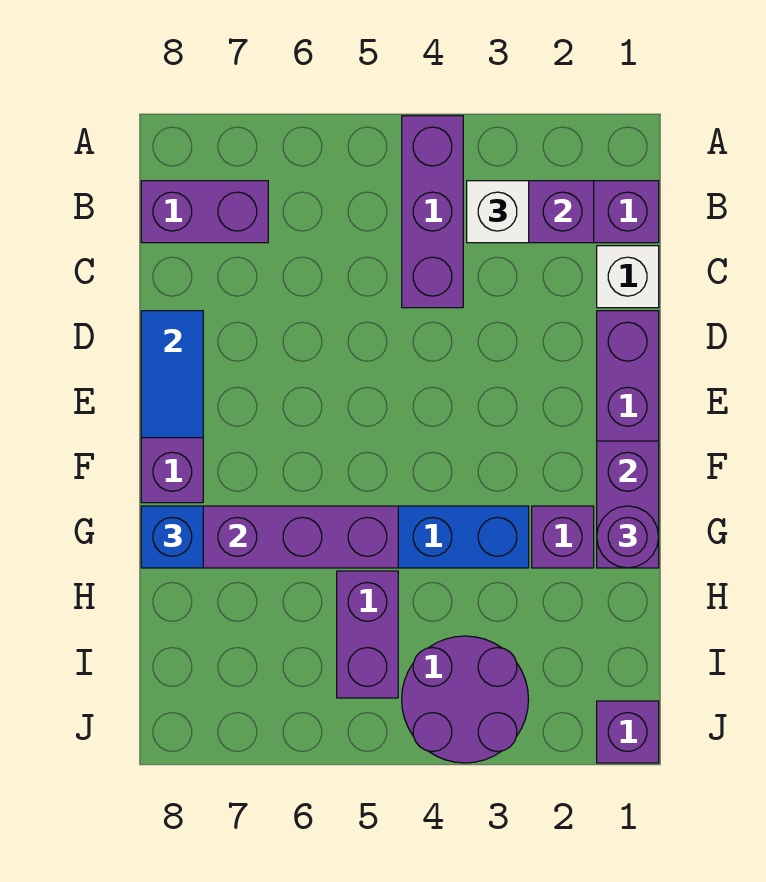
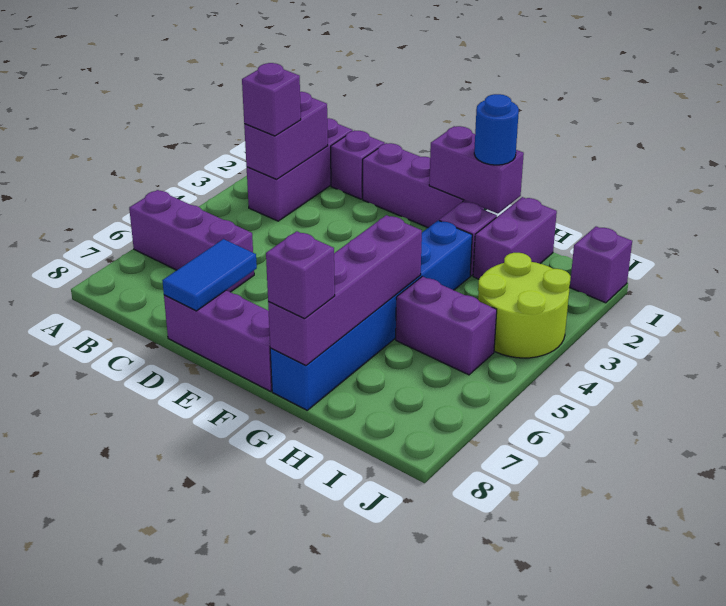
purple 1x3 brick [402,116,463,308] -> purple 1x3 brick moved to [129,190,254,292]
white 1x1 brick [467,181,529,243] -> purple 1x1 brick [242,63,301,136]
purple 1x2 brick [141,181,268,243] -> purple 1x2 brick moved to [473,197,557,279]
white 1x1 brick [597,246,659,308] -> purple 1x1 brick [331,131,385,199]
blue 1x2 tile [141,311,203,438] -> blue 1x2 tile turned to [162,239,257,311]
purple 1x1 round brick [597,506,659,568] -> blue 1x1 round brick [474,94,519,165]
blue 1x1 brick [141,506,203,568] -> purple 1x1 brick [266,231,335,319]
purple 2x2 round brick [402,636,529,763] -> lime 2x2 round brick [478,253,570,358]

